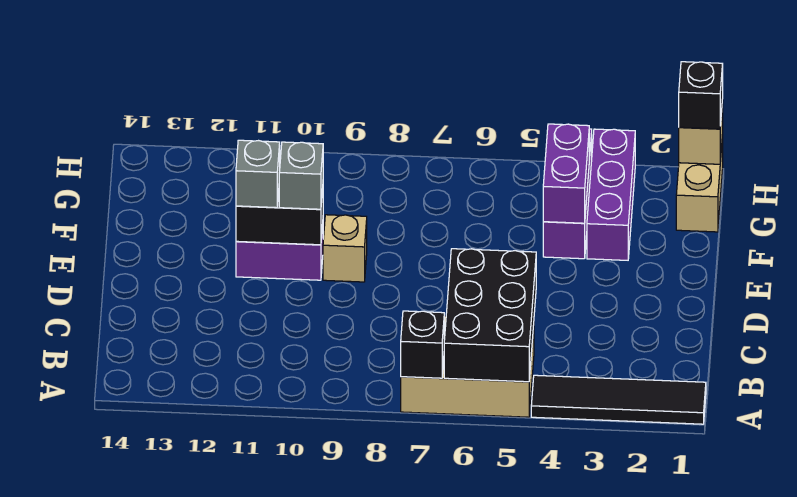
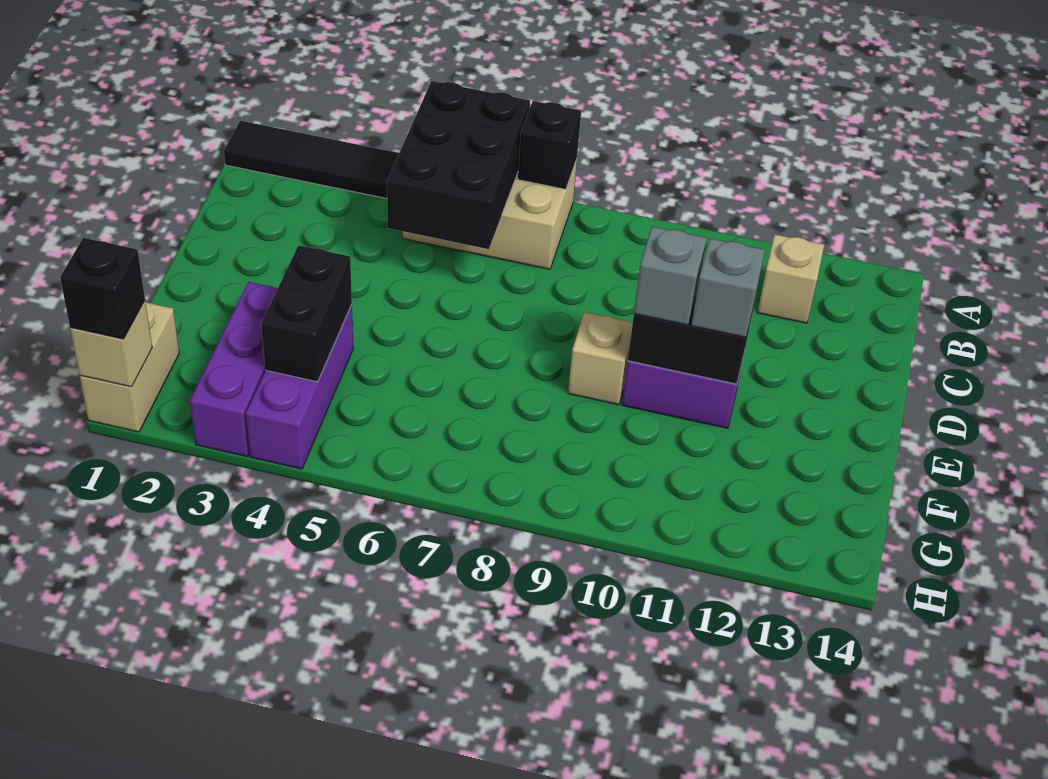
none -> tan 1x1 brick [757,234,824,323]
purple 1x2 brick [543,124,589,223] -> black 1x2 brick [261,245,352,382]

